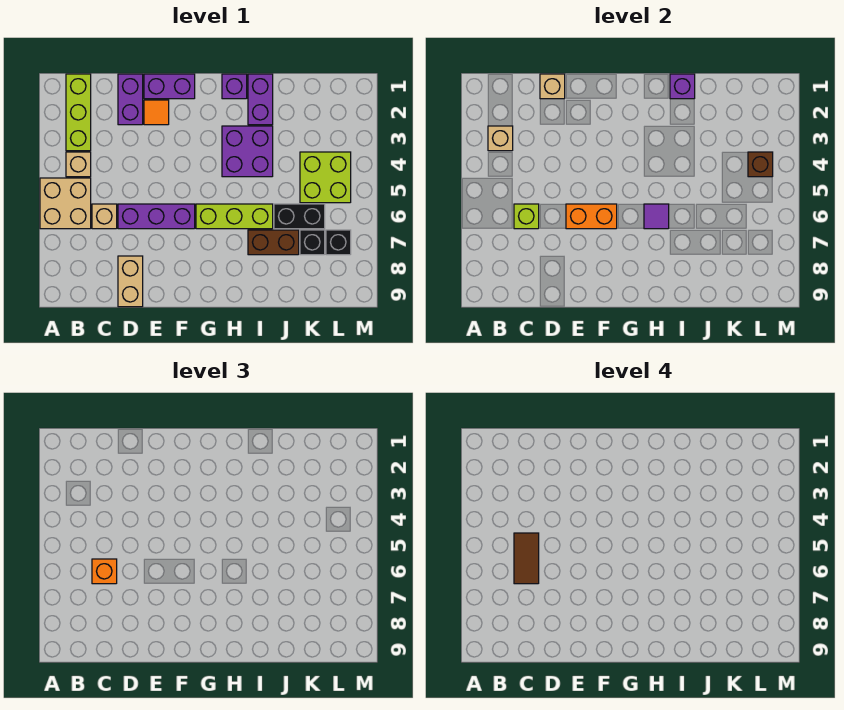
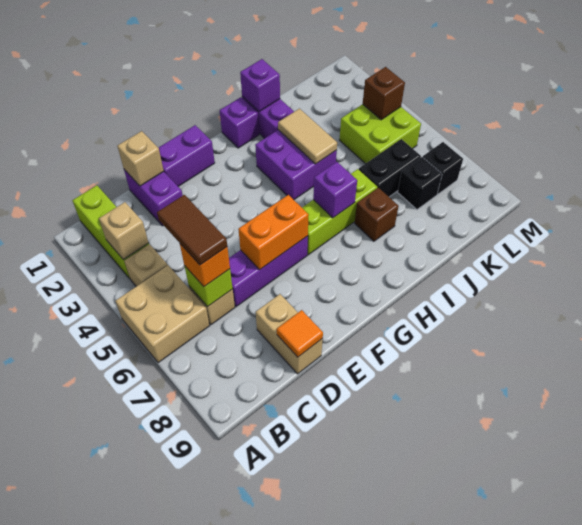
orange 1x1 tile [144,100,169,125] -> orange 1x1 tile moved to [277,310,323,357]
purple 1x1 tile [644,204,669,229] -> purple 1x1 brick [313,162,357,218]
none -> tan 1x2 tile [278,109,337,164]
brown 1x2 brick [248,230,299,255] -> brown 1x1 brick [355,188,399,241]

